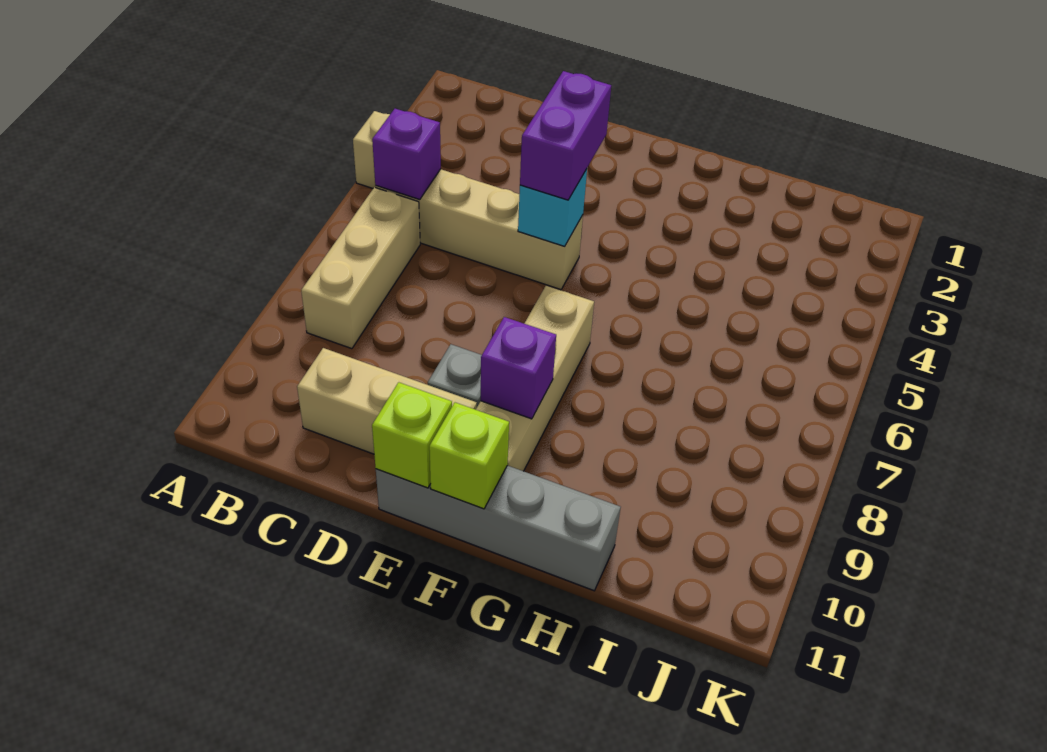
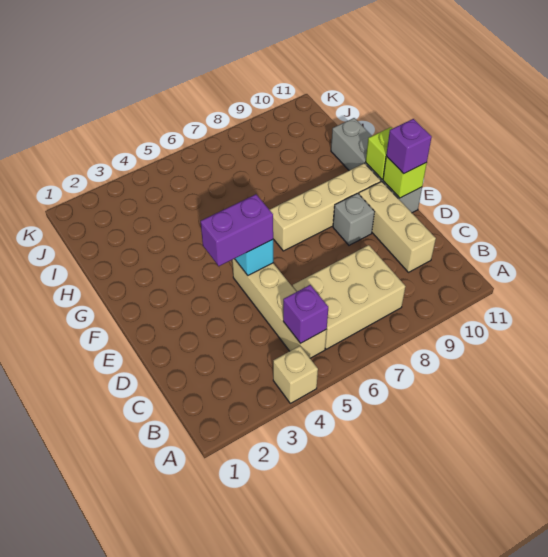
tan 1x3 brick [301,187,420,349] -> tan 2x3 brick [293,245,406,349]
purple 1x1 brick [481,317,556,419] -> purple 1x1 brick moved to [386,119,432,174]

